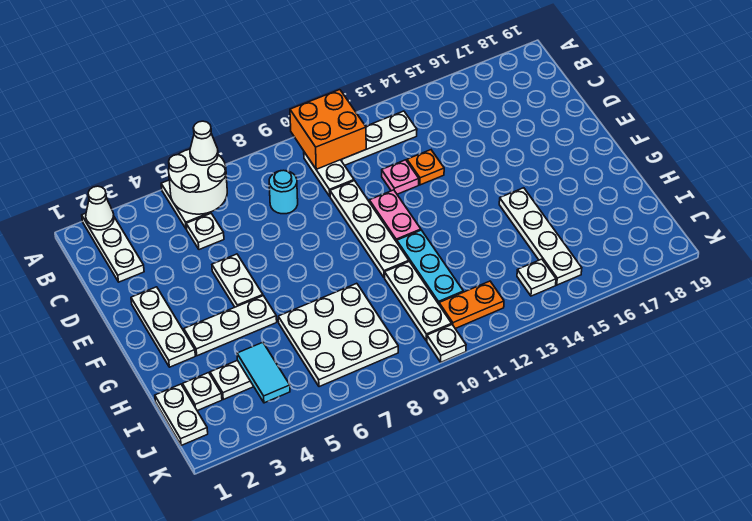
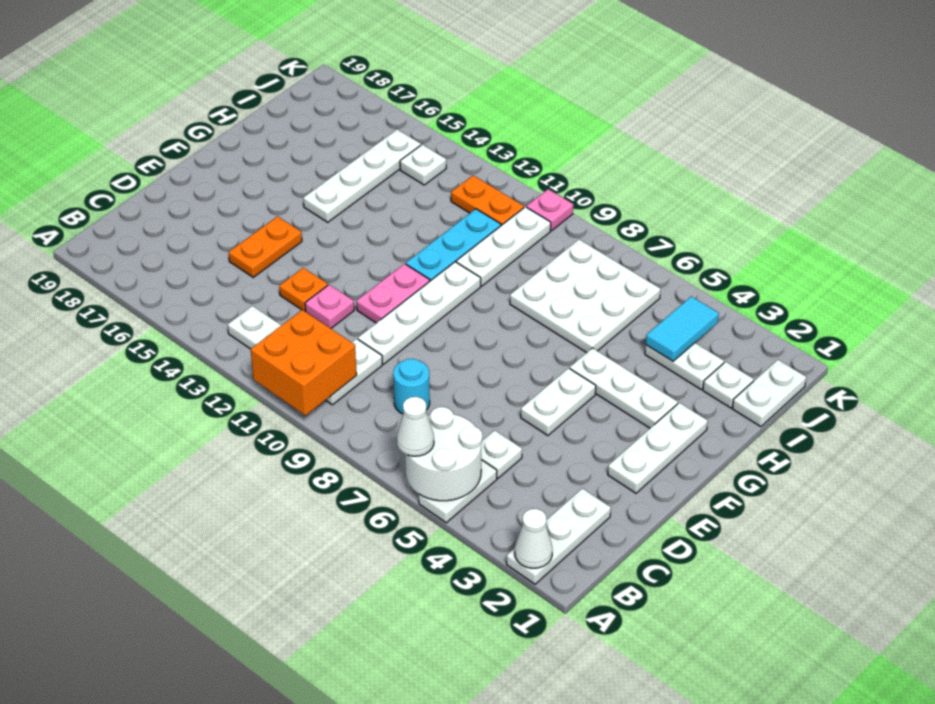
none -> orange 1x2 plate [229,216,302,277]
white 1x1 plate [427,325,466,362] -> pink 1x1 plate [526,189,573,231]

